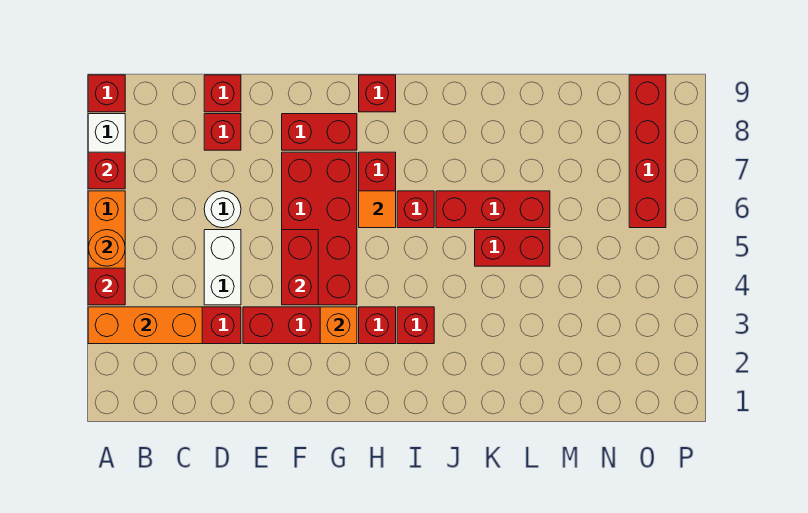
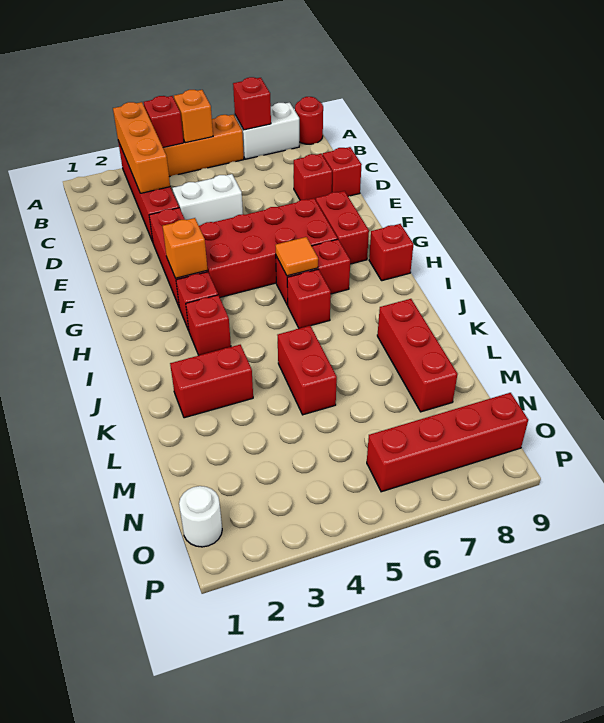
orange 1x1 round brick [88,230,125,266] -> orange 1x1 brick [174,90,213,143]
red 1x1 brick [88,75,125,112] -> red 1x1 round brick [295,97,323,144]
white 1x1 round brick [204,191,241,228] -> white 1x1 round brick moved to [179,486,222,547]
red 1x2 brick [282,230,318,305] -> red 1x2 brick moved to [170,345,253,418]
red 1x3 brick [436,191,550,228] -> red 1x3 brick moved to [377,299,458,412]

